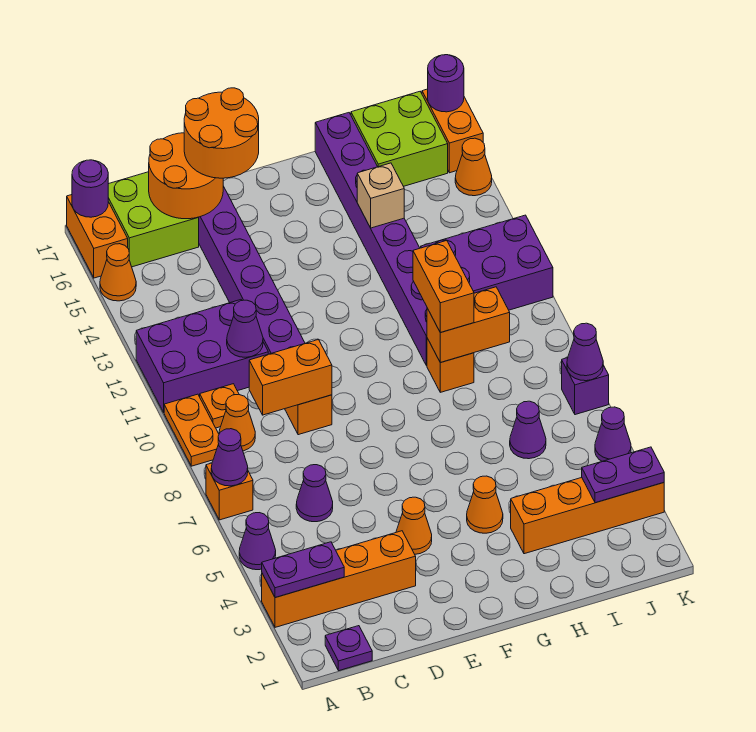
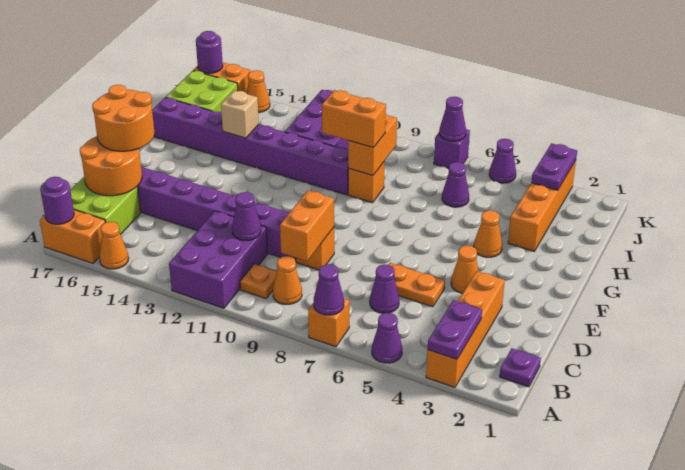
orange 1x2 plate [164,394,219,466] -> orange 1x2 plate moved to [389,263,445,307]

